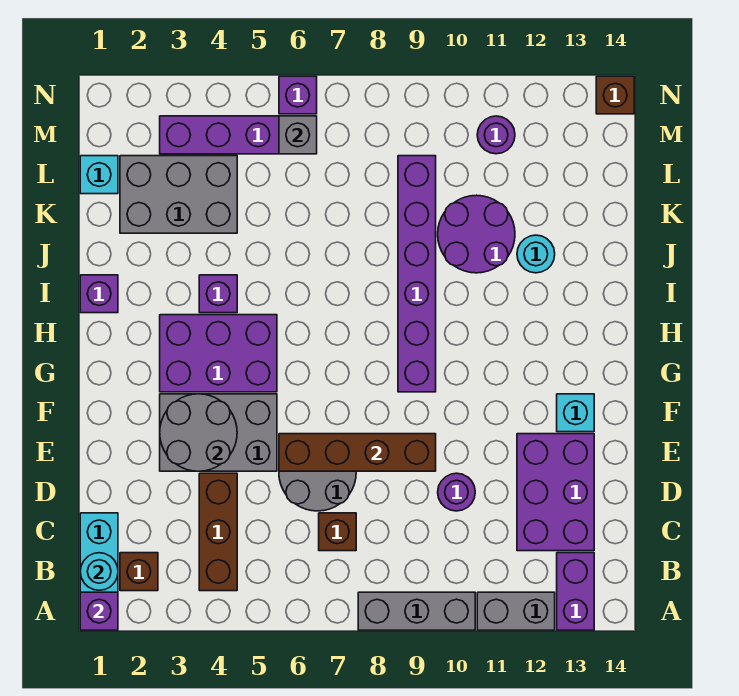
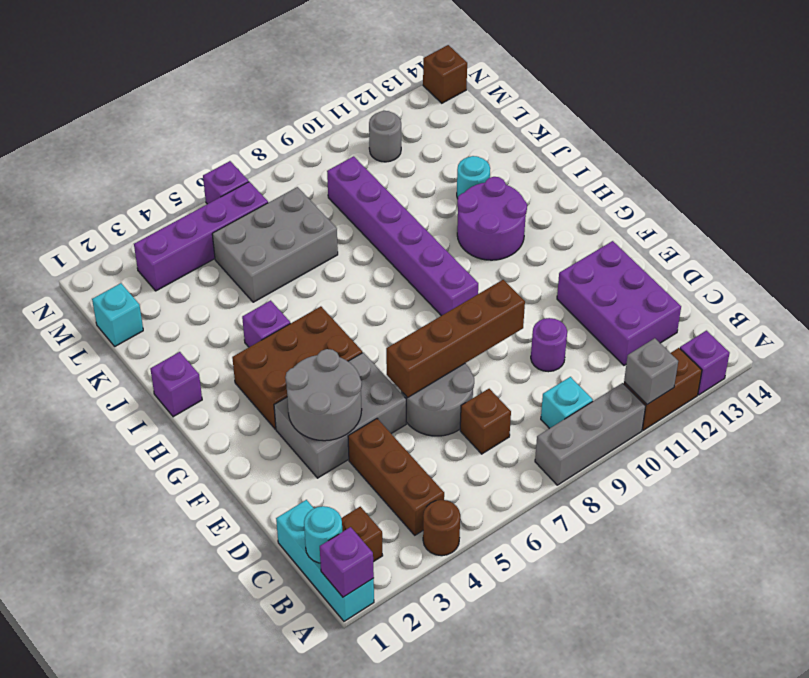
none -> brown 1x1 round brick [423,500,460,556]
grey 1x2 brick [477,592,555,630] -> brown 1x2 brick [624,348,702,430]
purple 1x2 brick [557,553,594,630] -> purple 1x1 brick [680,331,730,395]
cyan 1x1 brick [557,394,594,432] -> cyan 1x1 brick moved to [541,377,593,429]
purple 2x3 brick [160,315,277,392] -> brown 2x3 brick [232,306,362,429]
purple 2x2 round brick [438,195,515,273] -> purple 2x2 round brick moved to [457,177,527,260]
grey 2x3 brick [120,156,237,233] -> grey 2x3 brick moved to [212,187,338,302]
grey 1x1 brick [279,116,317,154] -> grey 1x1 brick moved to [624,338,678,405]
purple 1x1 round brick [477,116,515,154] -> grey 1x1 round brick [369,111,401,162]

